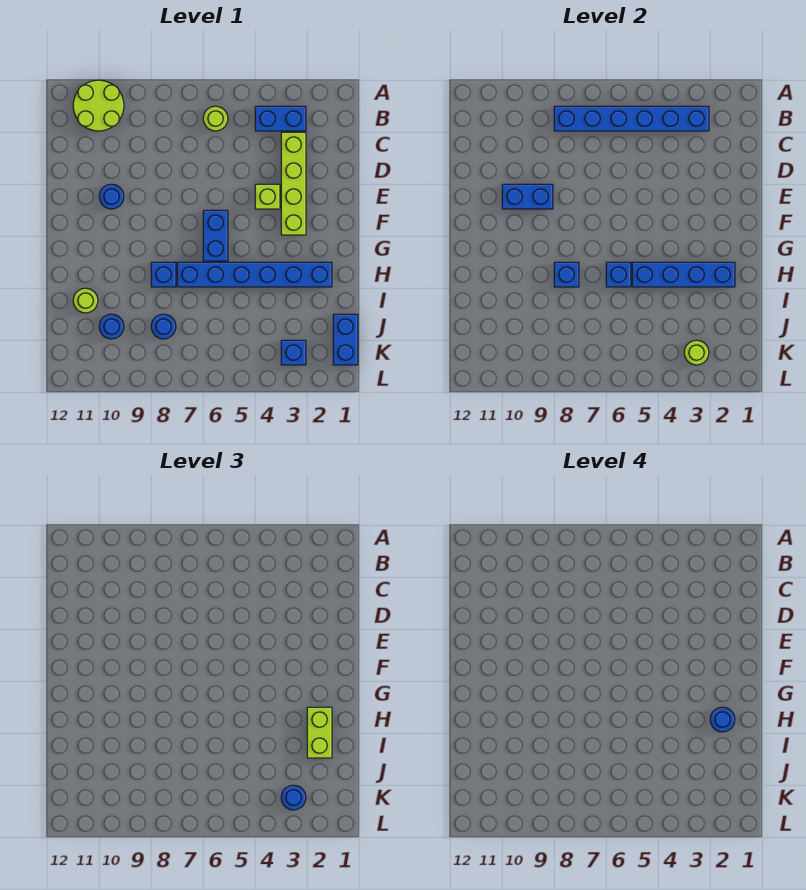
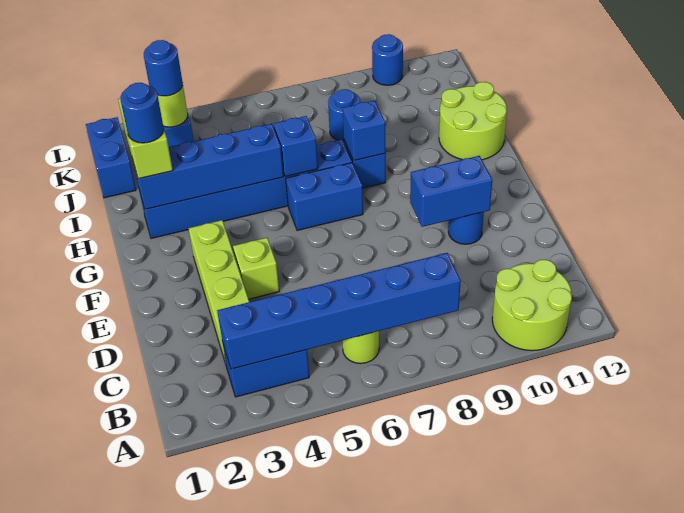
blue 1x2 brick [203,210,228,261] -> blue 1x2 brick turned to [286,163,363,230]
lime 1x1 round brick [73,288,98,313] -> lime 2x2 round brick [439,82,507,160]
blue 1x1 round brick [99,314,124,339] -> blue 1x1 round brick moved to [372,34,403,85]

